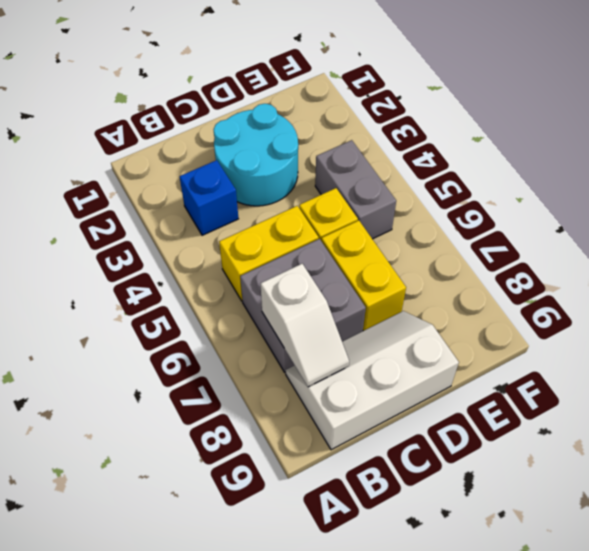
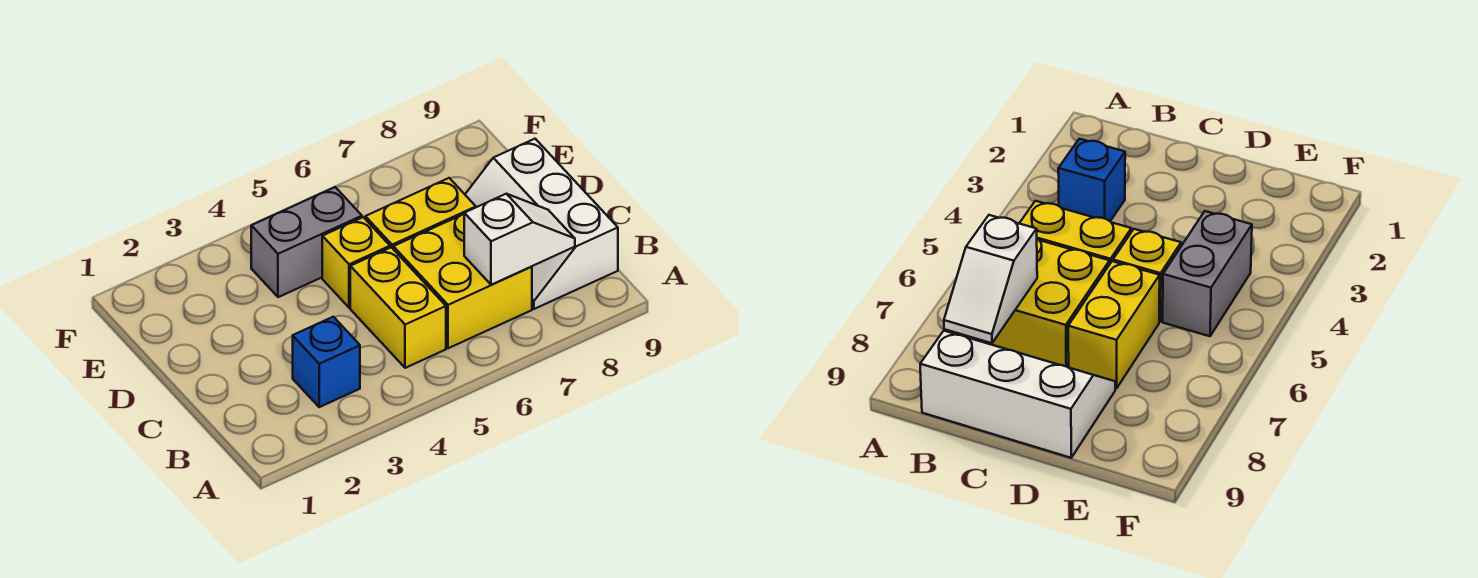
grey 2x2 brick [240,239,366,372] -> yellow 2x2 brick [393,214,532,348]
cyan 2x2 round brick [214,104,298,206] -> none

